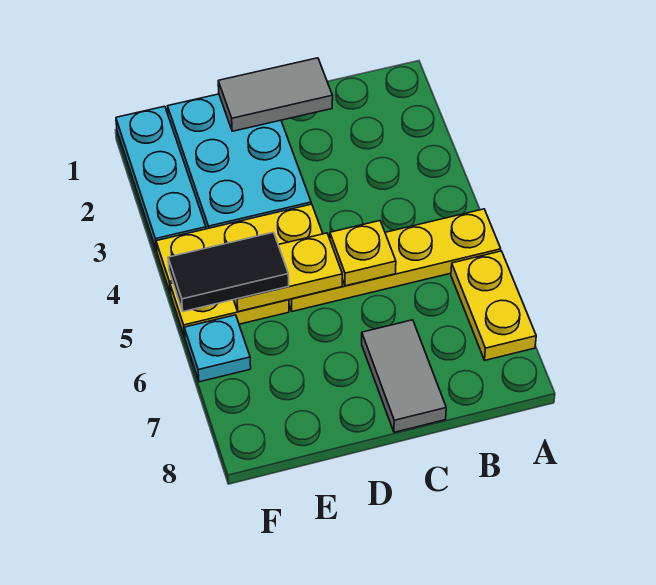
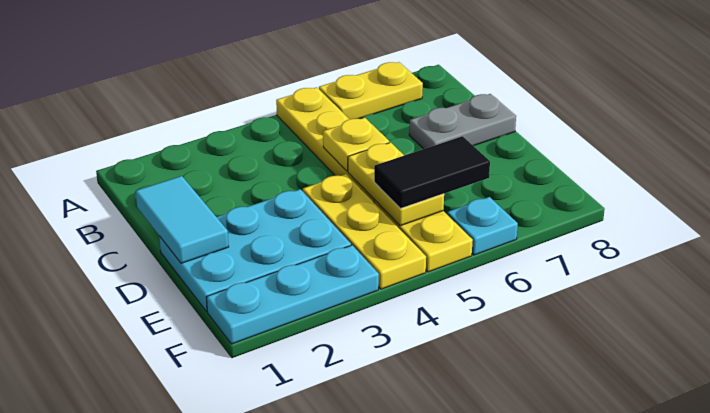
grey 1x2 tile [218,58,333,131] -> cyan 1x2 tile [136,176,229,263]
grey 1x2 tile [362,320,446,432] -> grey 1x2 plate [409,94,516,149]
black 1x2 tile [168,232,289,312] -> black 1x2 tile turned to [374,136,490,208]

